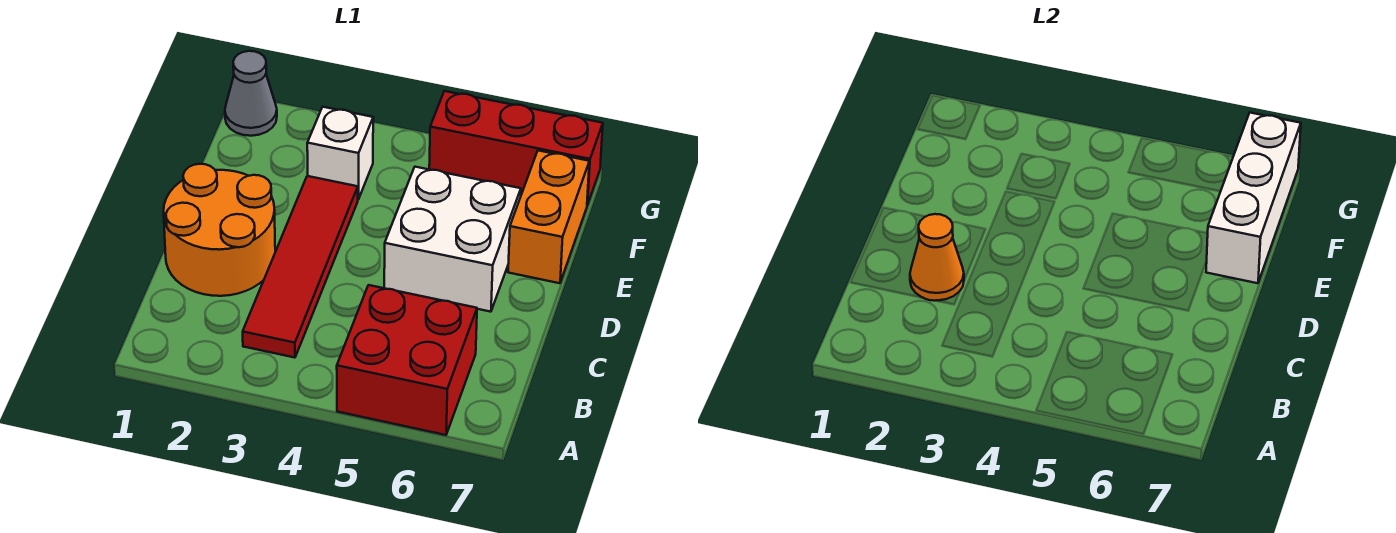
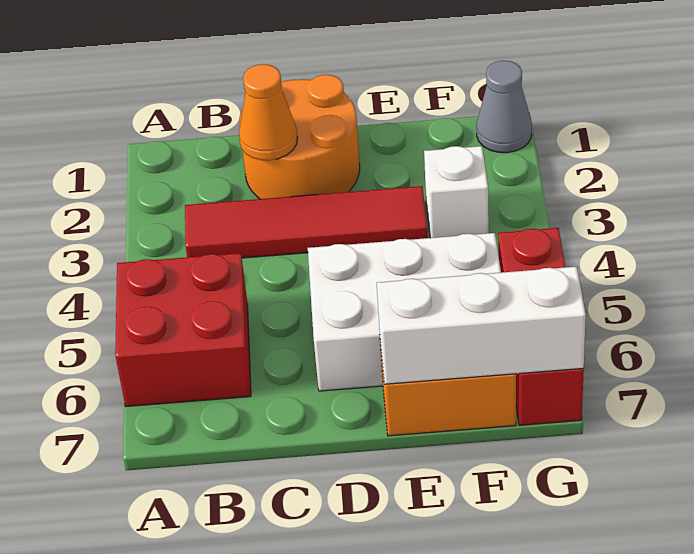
white 2x2 brick [384,167,521,312] -> white 2x3 brick [308,233,501,391]

